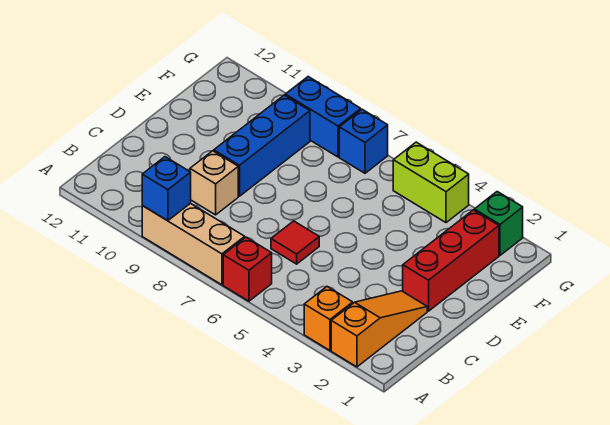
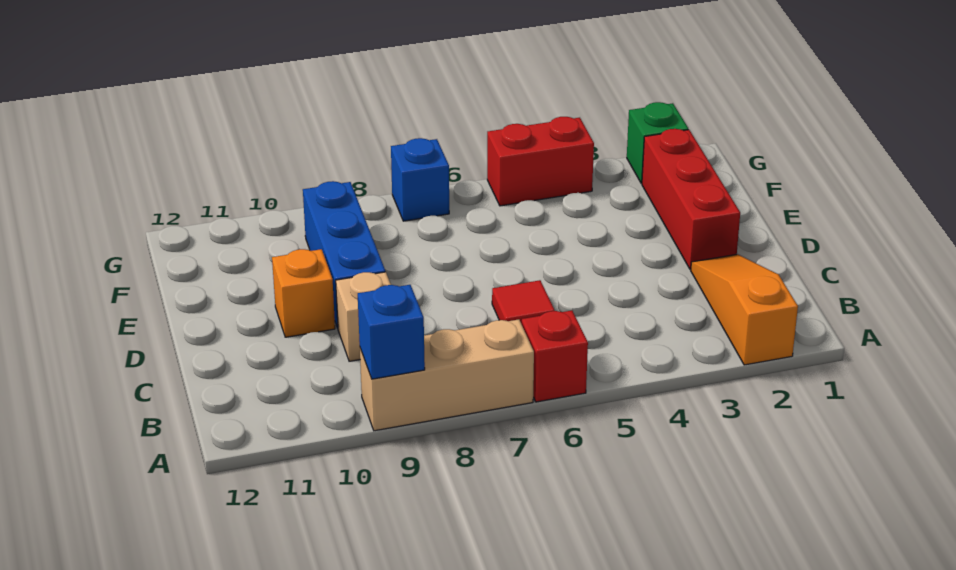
orange 1x1 brick [304,287,353,350] -> orange 1x1 brick moved to [272,249,335,337]
lime 1x2 brick [393,142,469,223] -> red 1x2 brick [487,117,594,206]
blue 1x2 brick [285,77,361,157] -> none

